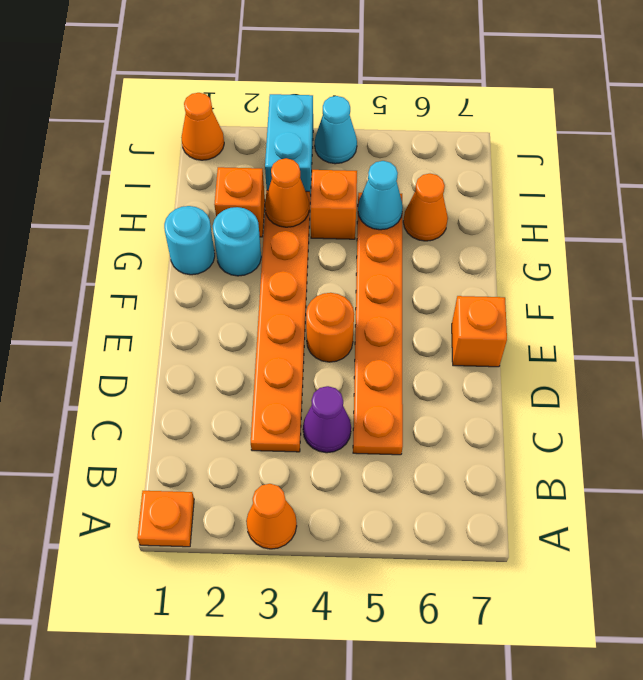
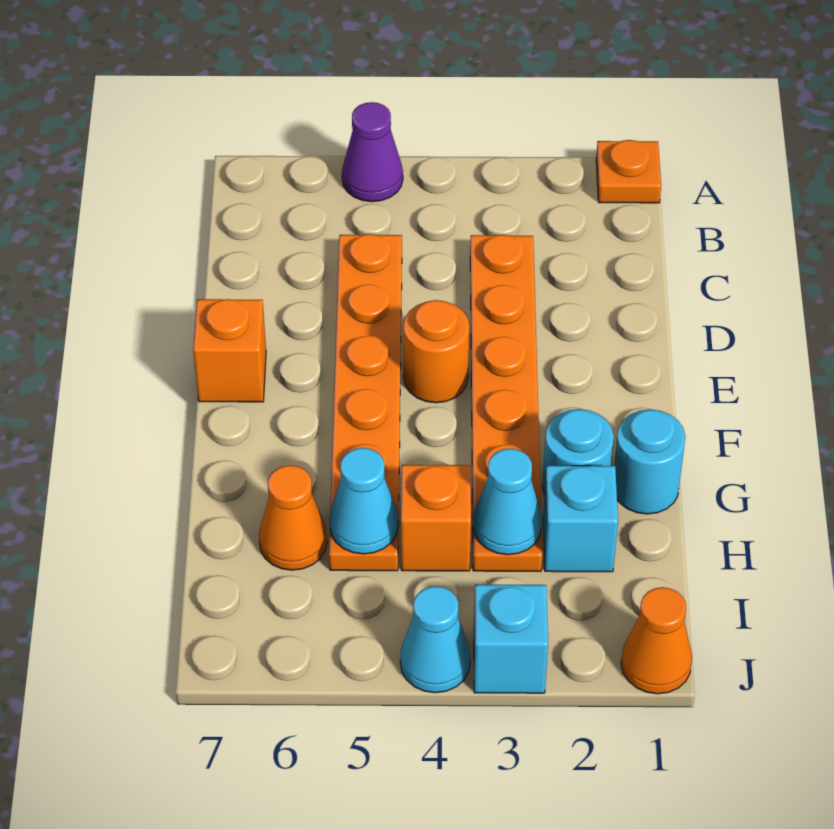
orange 1x1 cone [246,484,297,549] -> none
purple 1x1 cone [303,386,351,453] -> purple 1x1 cone moved to [342,102,403,202]
orange 1x1 brick [214,167,265,237] -> cyan 1x1 brick [543,466,618,572]
orange 1x1 cone [265,158,309,227] -> cyan 1x1 cone [473,449,542,555]
cyan 1x2 brick [265,94,313,196] -> cyan 1x1 brick [474,584,548,693]

